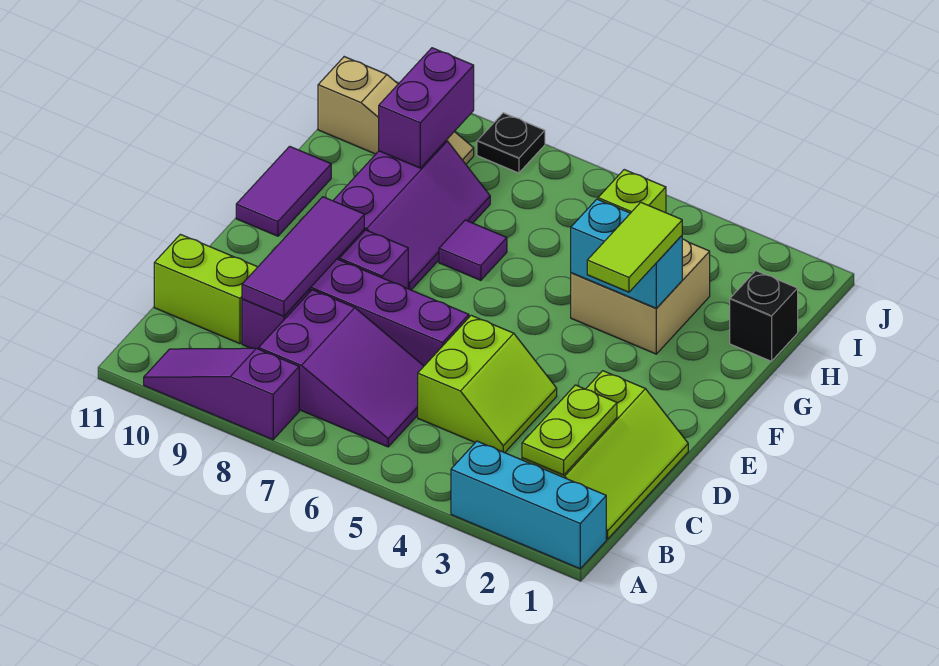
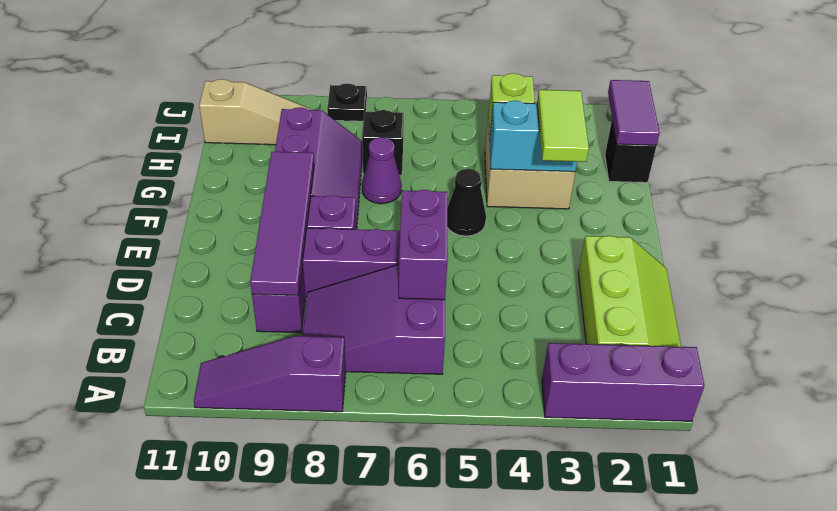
cyan 1x3 brick [451,441,606,569] -> purple 1x3 brick [542,343,704,421]
lime 1x2 plate [522,385,617,475] -> none
purple 2x3 slope [259,290,424,447] -> purple 2x3 slope turned to [302,265,445,374]
lime 2x2 slope [418,315,557,453] -> none
purple 1x3 tile [242,197,364,316] -> purple 1x4 tile [250,152,314,296]
lime 1x2 brick [154,234,257,344] -> none
none -> black 1x1 cone [447,169,486,236]
purple 1x2 tile [236,146,331,236] -> purple 1x2 tile moved to [608,80,660,145]
purple 1x1 tile [439,220,507,280] -> purple 1x1 cone [362,137,402,204]
none -> black 1x1 brick [362,110,404,176]
purple 1x2 brick [379,48,474,168] -> purple 1x2 brick moved to [399,190,448,300]

